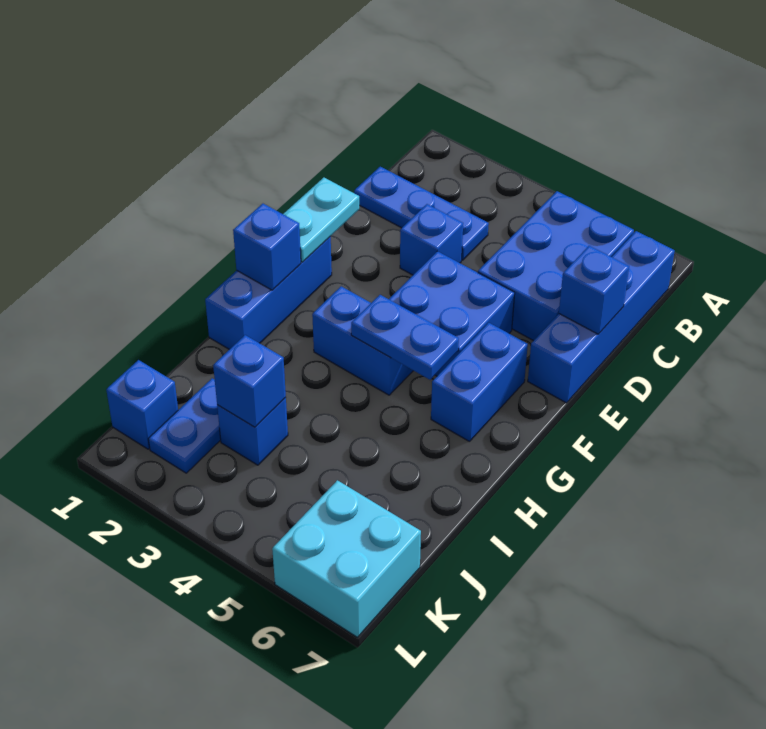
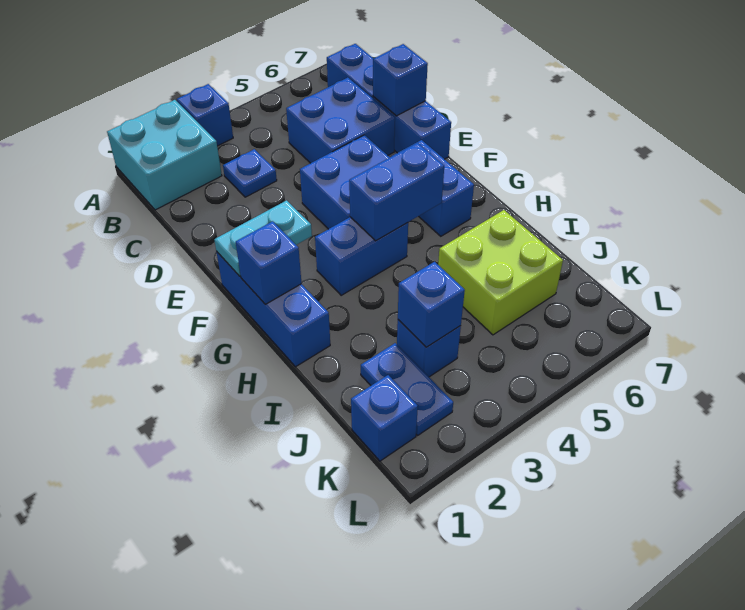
blue 2x3 brick [478,191,634,341] -> blue 2x2 brick [286,78,395,163]
blue 1x3 plate [354,167,489,260] -> blue 1x1 plate [223,149,277,197]
blue 1x1 brick [400,204,463,275] -> blue 1x1 brick moved to [177,84,233,146]
cyan 1x2 plate [283,178,359,262] -> cyan 1x2 plate turned to [214,200,312,276]
blue 1x2 plate [351,295,459,380] -> blue 1x2 brick [349,143,444,241]
none -> lime 2x2 brick [438,210,563,335]
cyan 2x2 brick [272,480,421,637] -> cyan 2x2 brick moved to [107,100,222,210]

